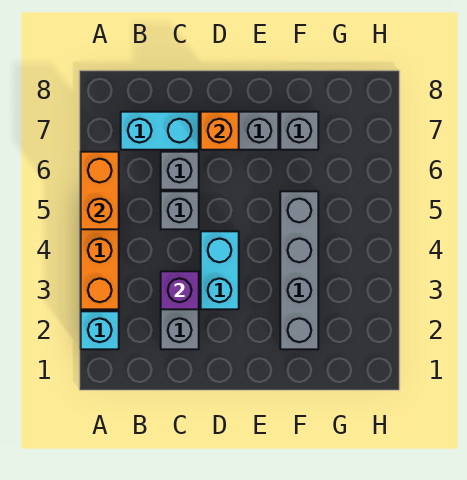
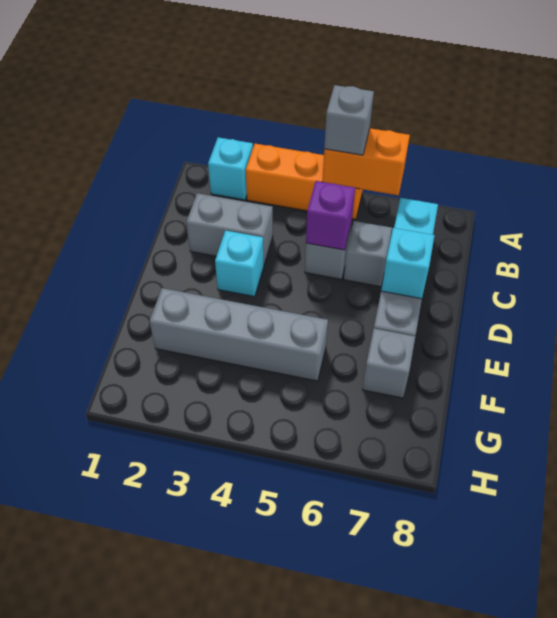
none -> grey 1x1 brick [324,85,374,155]
purple 1x1 brick [161,271,199,309] -> purple 1x1 brick moved to [306,181,355,250]
cyan 1x2 brick [201,231,239,309] -> cyan 1x1 brick [215,230,264,297]
orange 1x1 brick [201,112,239,150] -> cyan 1x1 brick [381,228,435,299]

